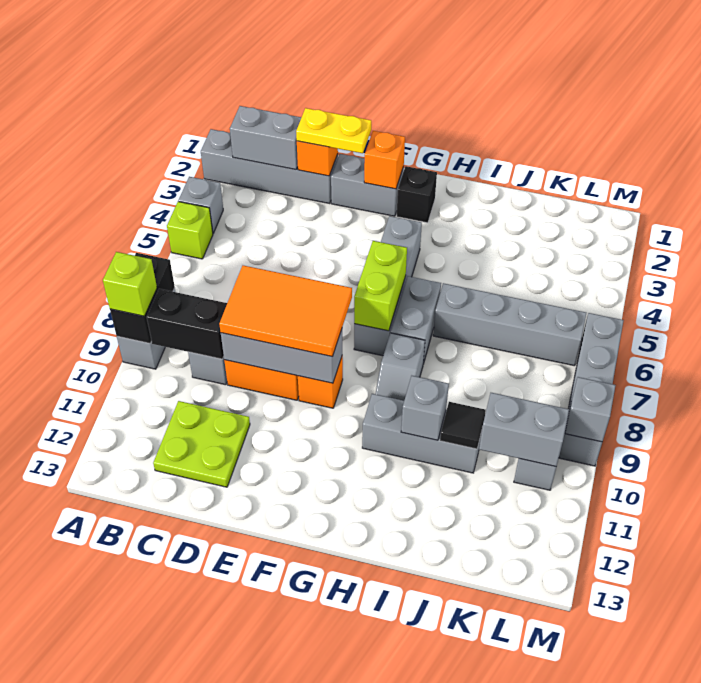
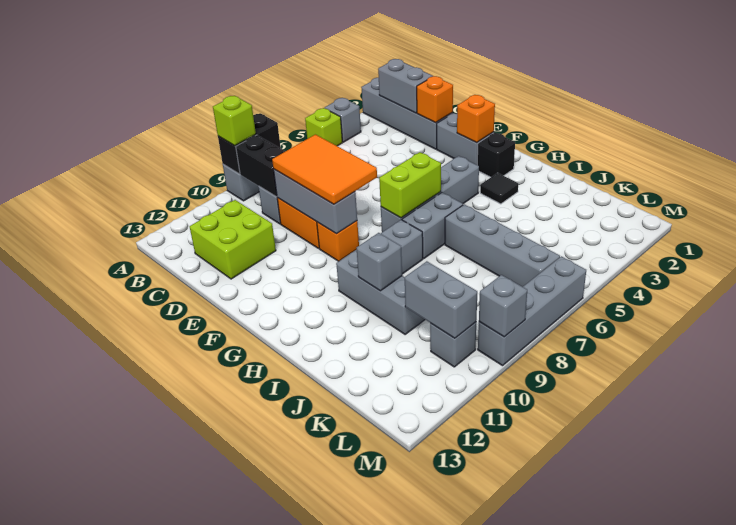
lime 2x2 plate [153,401,250,487] -> lime 2x2 brick [190,200,276,279]
yellow 1x2 plate [296,108,371,153] -> none
black 1x1 tile [440,402,486,449] -> black 1x1 tile moved to [480,173,518,204]

